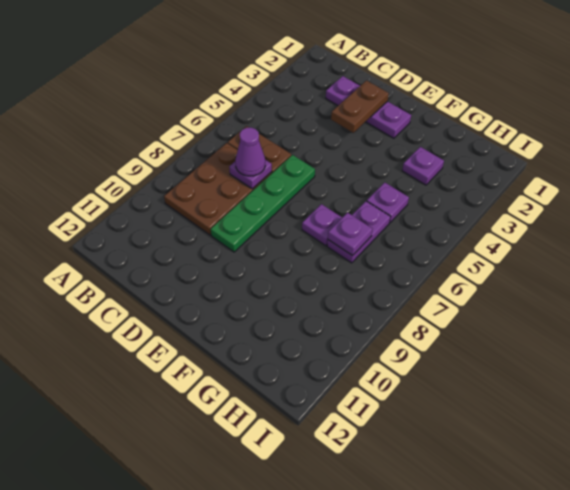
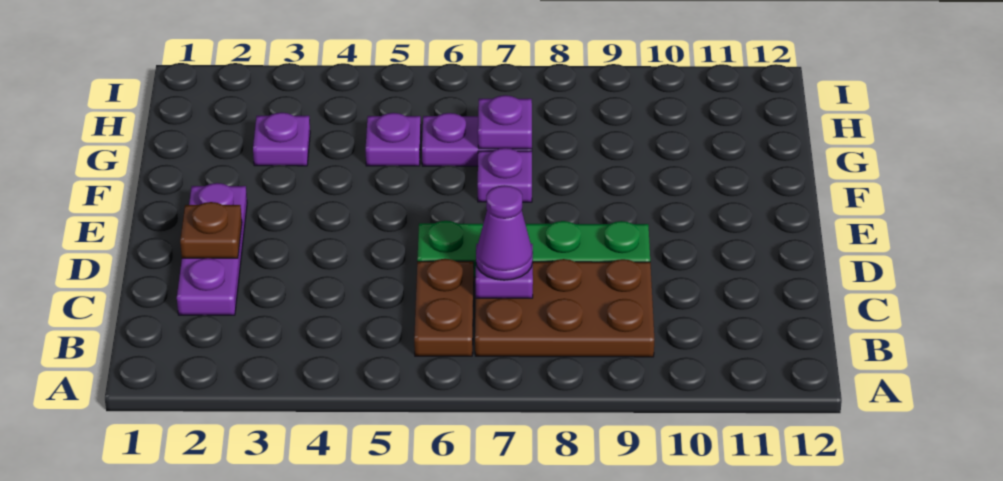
brown 1x2 plate [331,81,389,133] -> brown 1x1 plate [180,202,242,258]

